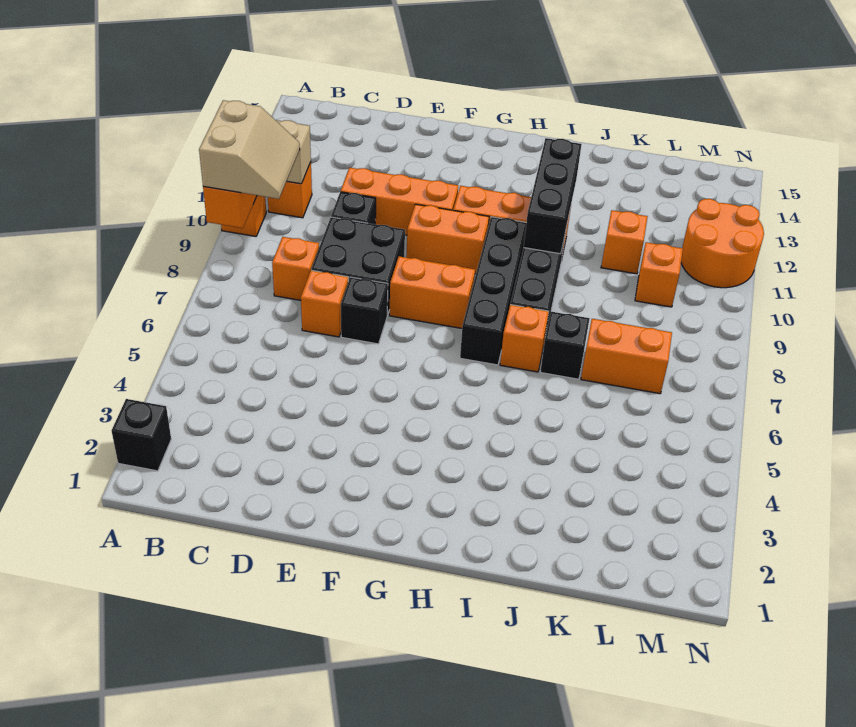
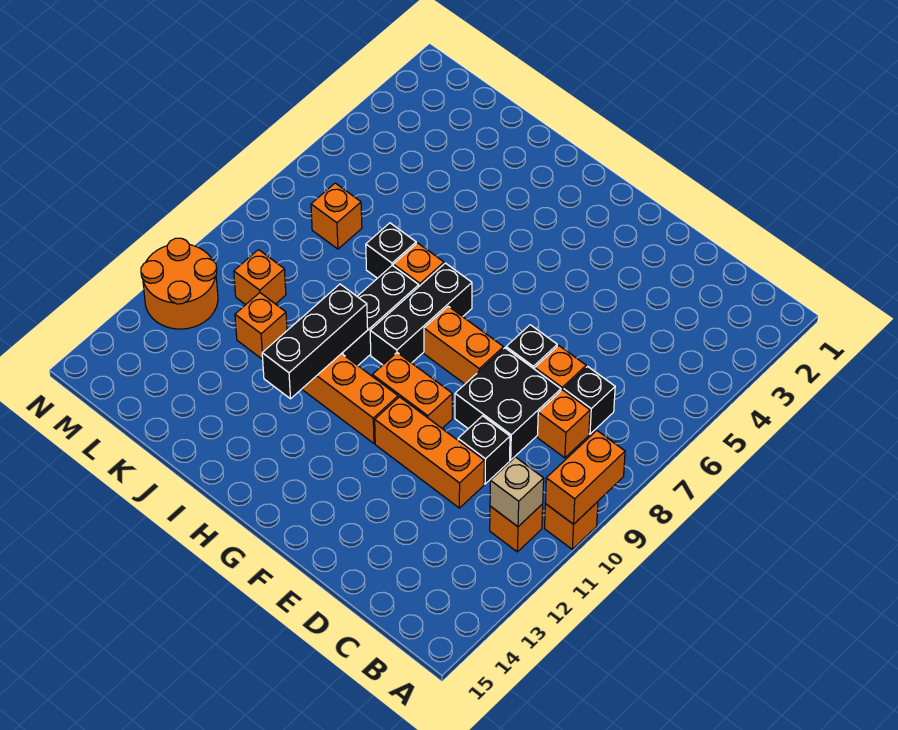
black 1x1 brick [112,399,171,471] -> black 1x1 brick moved to [564,366,615,434]
tan 2x2 slope [199,100,300,199] -> none
black 1x4 brick [460,217,526,365] -> black 1x3 brick [370,263,472,365]
orange 1x2 brick [581,319,672,394] -> orange 1x1 brick [311,183,362,249]

